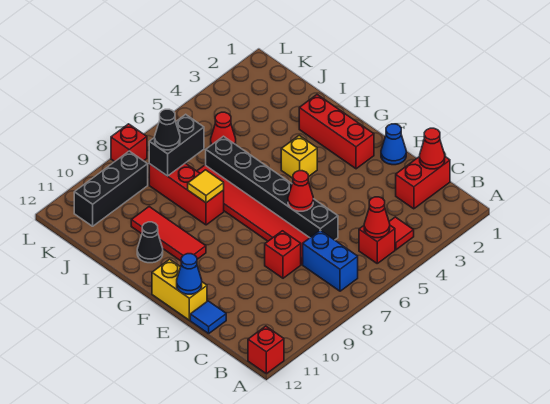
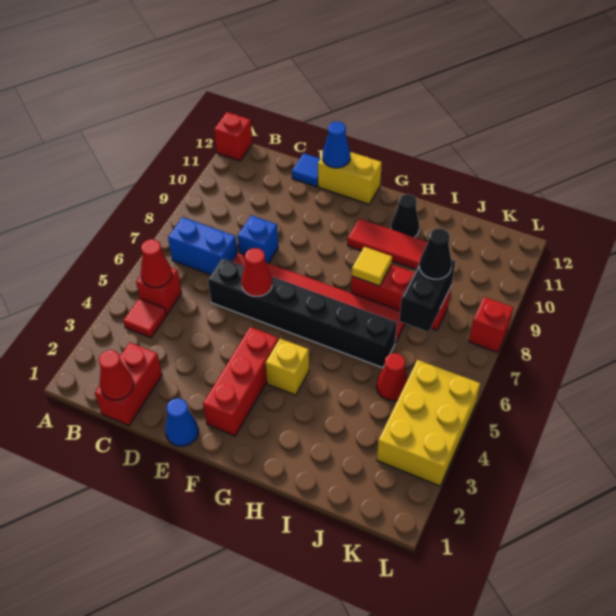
red 1x1 brick [265,231,301,278] -> blue 1x1 brick [238,215,278,263]
red 1x3 brick [299,95,374,169] -> red 1x3 brick turned to [203,327,278,436]
none -> yellow 2x3 brick [377,360,480,486]
black 1x3 brick [74,151,148,226] -> none

